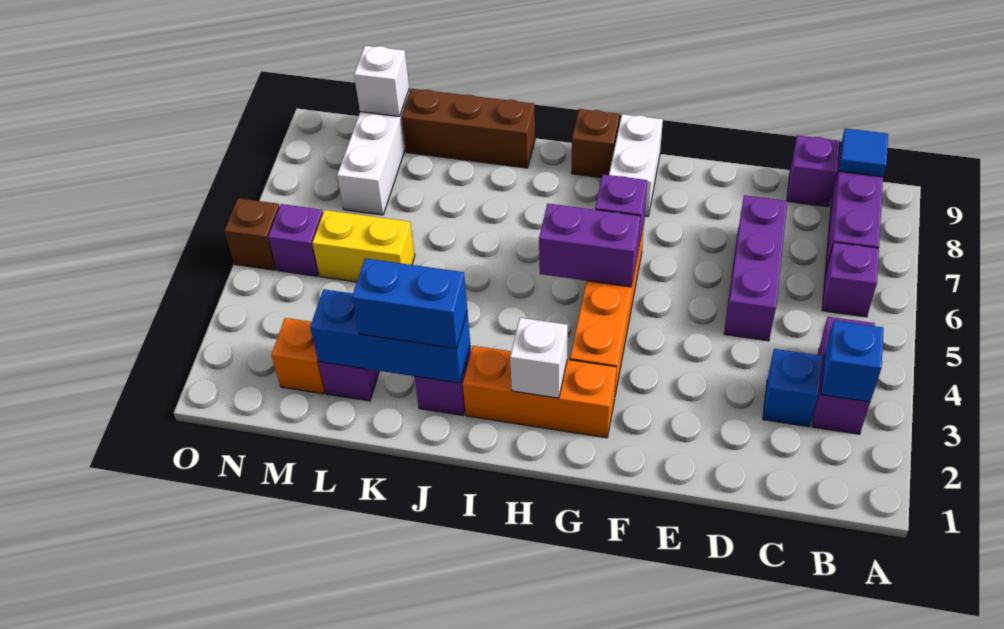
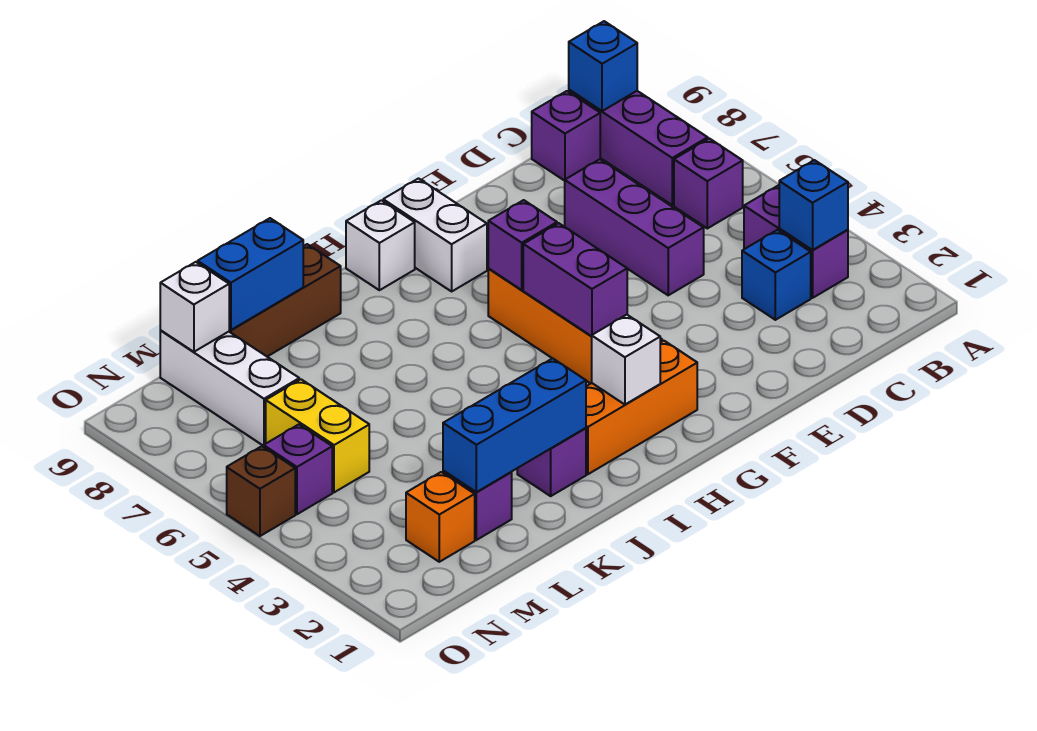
blue 1x1 tile [839,128,888,177] -> blue 1x1 brick [569,21,637,111]
purple 1x2 brick [539,204,641,287] -> purple 1x2 brick turned to [523,223,627,336]
brown 1x1 brick [572,109,620,178] -> white 1x1 brick [346,200,415,290]
blue 1x2 brick [352,258,467,349] -> blue 1x2 brick moved to [198,218,303,330]
yellow 1x2 brick [312,210,415,282] -> yellow 1x2 brick turned to [266,379,369,492]

